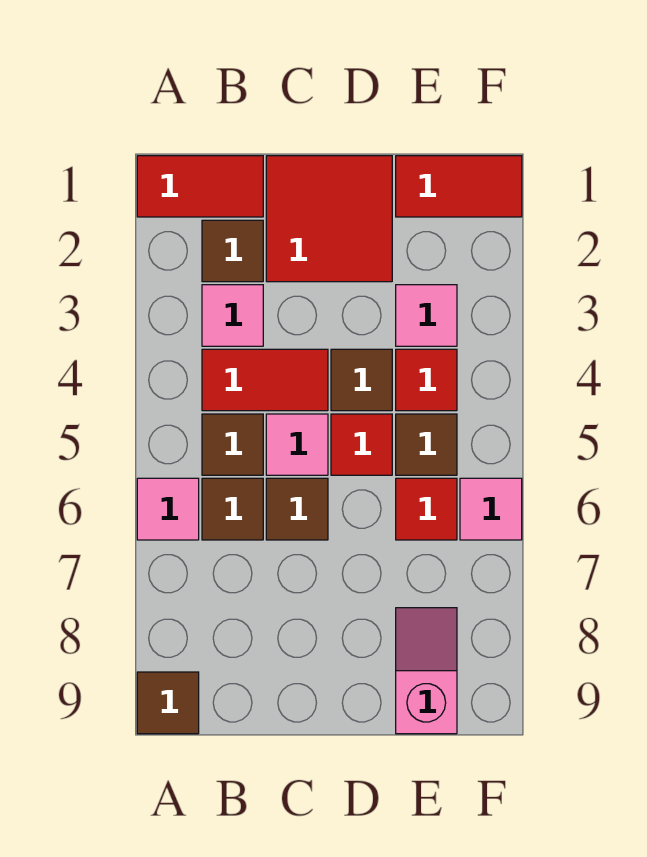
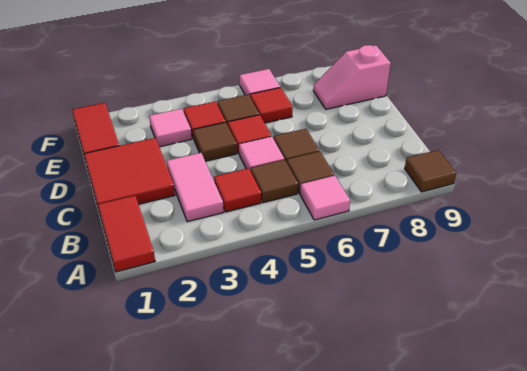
brown 1x1 tile [202,220,263,282] -> none
pink 1x1 tile [202,285,263,346] -> pink 1x2 tile [167,153,224,222]
red 1x2 tile [202,349,328,411] -> red 1x1 tile [214,168,261,212]

